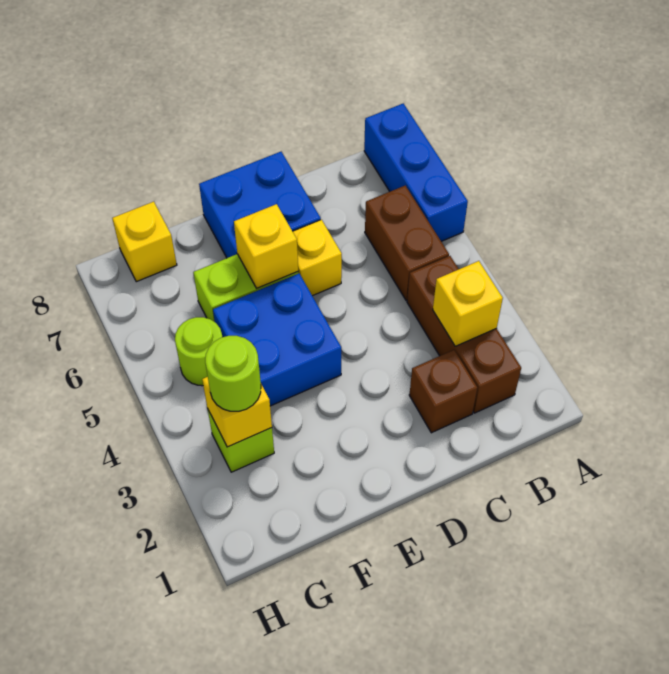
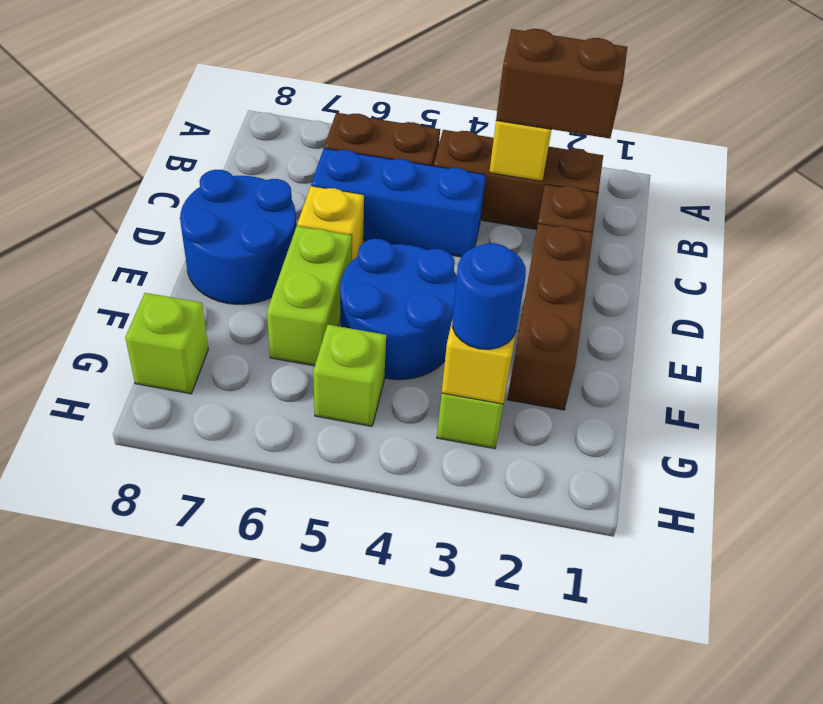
blue 1x3 brick [364,104,468,241] -> blue 1x3 brick moved to [311,148,486,257]
none -> brown 1x2 brick [496,29,627,139]
none -> brown 1x3 brick [507,224,593,410]
blue 2x2 brick [199,152,321,258] -> blue 2x2 round brick [180,170,296,304]
blue 2x2 brick [213,273,341,406] -> blue 2x2 round brick [340,239,457,380]
yellow 1x1 brick [234,204,298,288] -> none
lime 1x1 round brick [205,336,261,411] -> blue 1x1 round brick [452,243,526,349]
lime 1x1 round brick [175,317,222,386] -> lime 1x1 brick [313,325,386,426]
yellow 1x1 brick [112,202,177,282] -> lime 1x1 brick [125,293,208,394]

